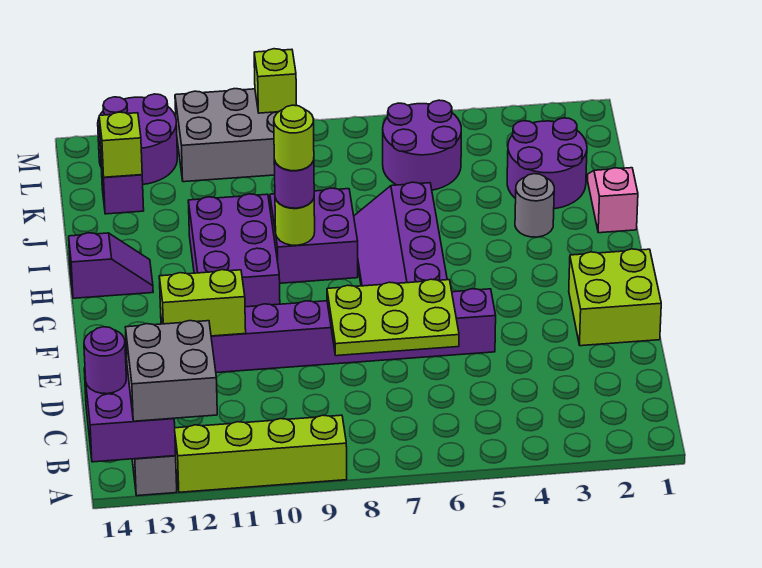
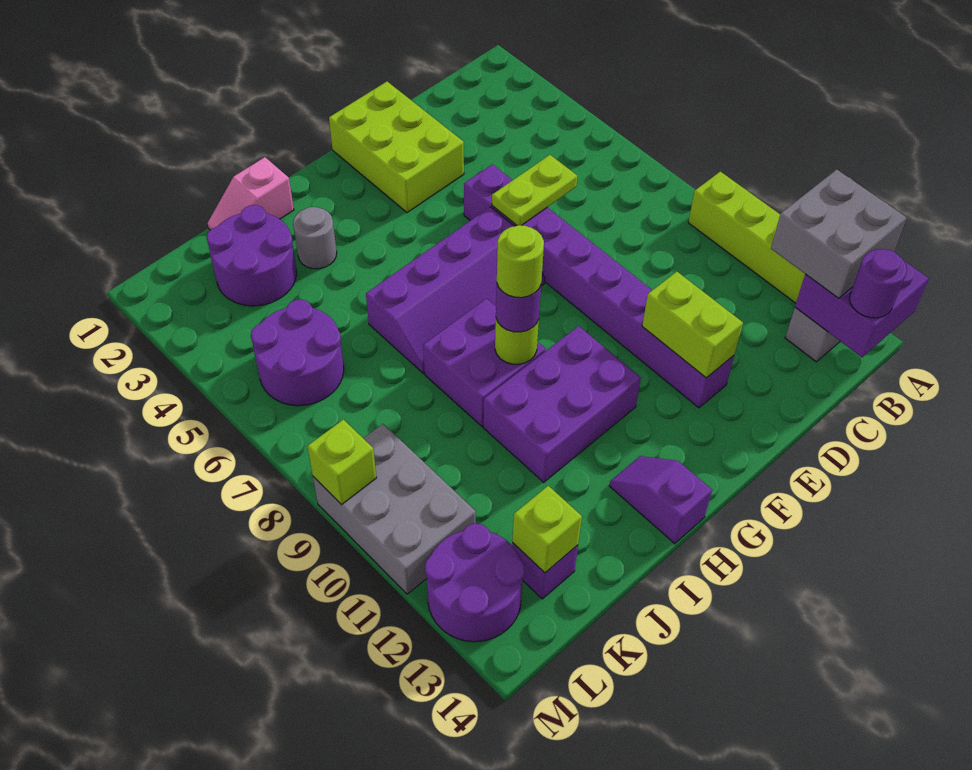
lime 2x3 plate [327,279,459,356] -> lime 1x2 plate [492,155,577,225]
lime 2x2 brick [569,249,661,346] -> lime 2x3 brick [329,82,464,213]

